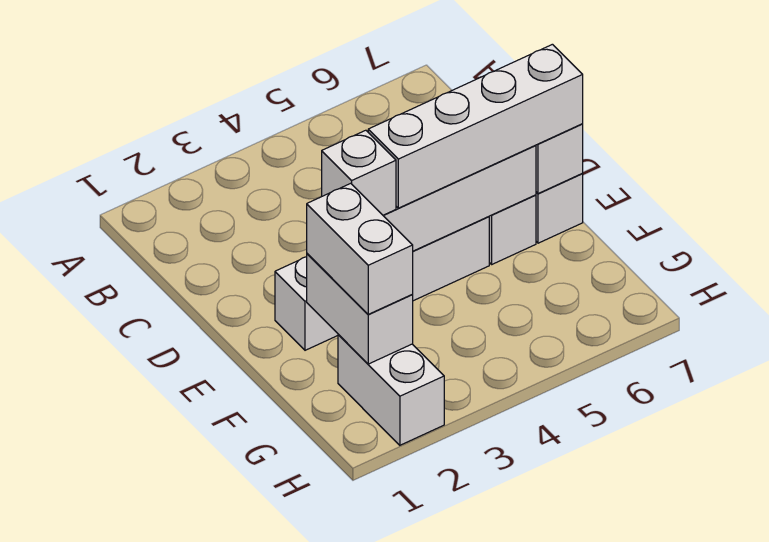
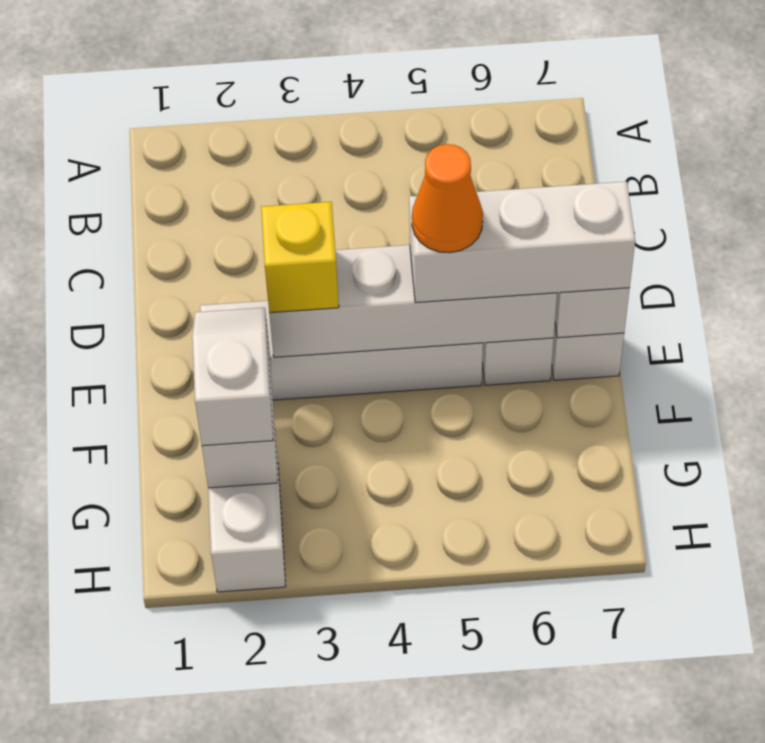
white 1x1 brick [322,130,396,215] -> yellow 1x1 brick [261,202,339,313]
white 1x4 brick [368,44,583,208] -> white 1x3 brick [409,182,635,303]
none -> orange 1x1 cone [412,144,483,253]
white 1x2 brick [307,183,413,314] -> white 1x2 slope [192,307,273,446]

